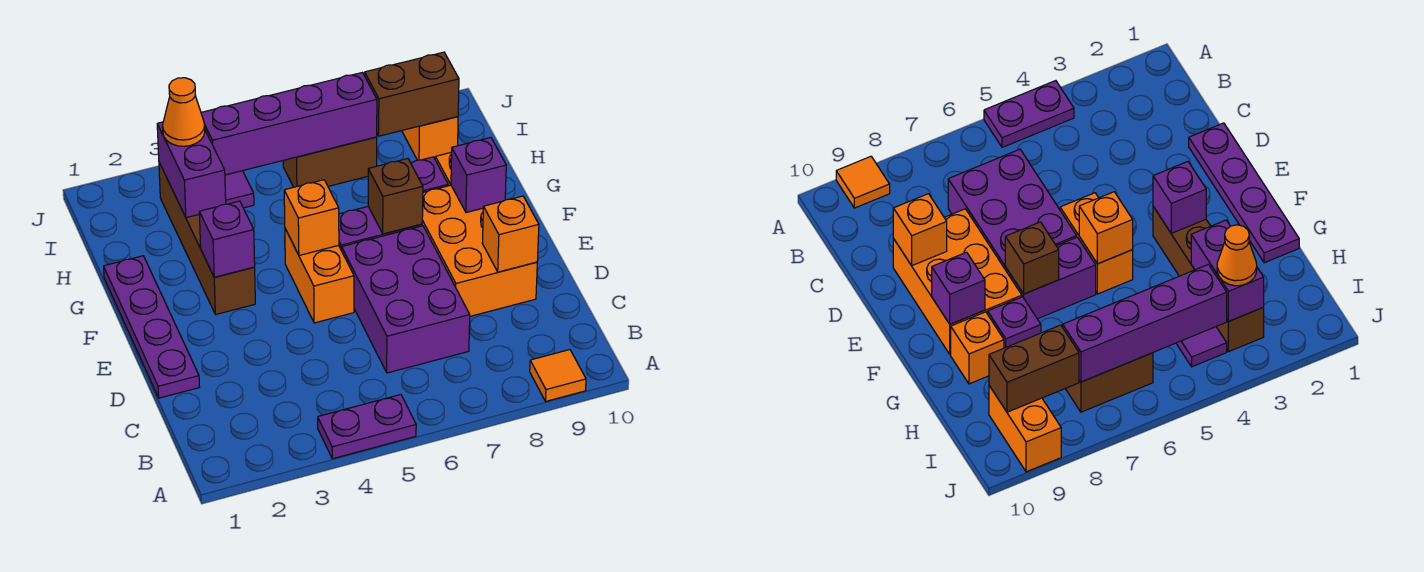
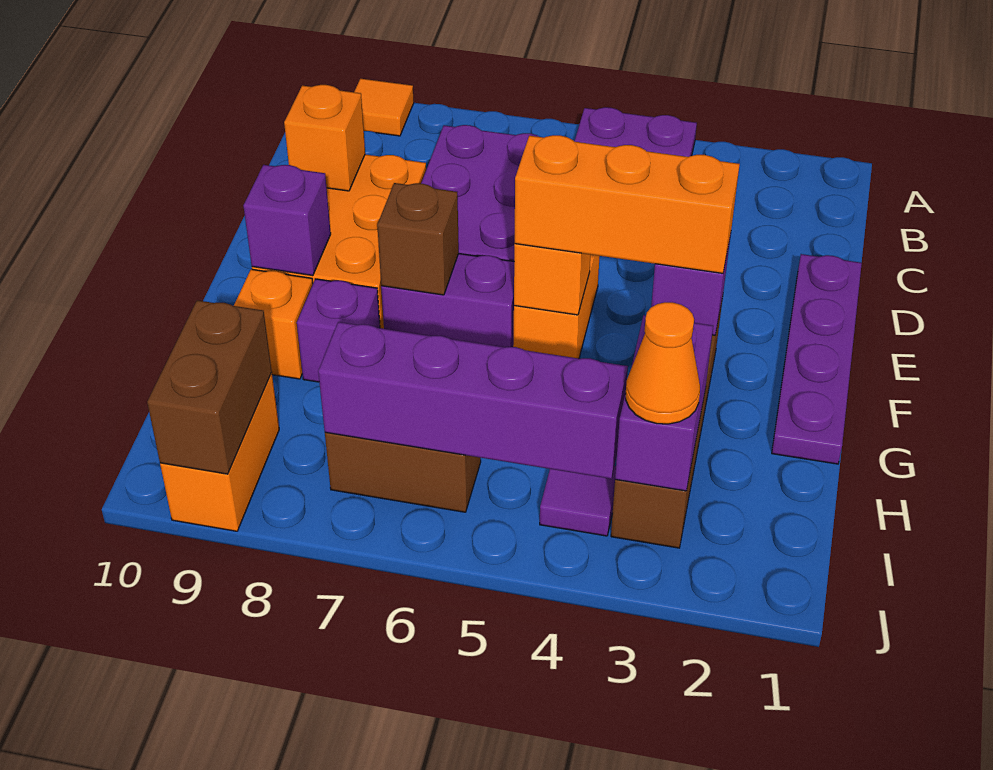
none -> orange 1x3 brick [514,135,740,273]
brown 1x2 brick [365,52,459,136] -> brown 1x2 brick turned to [147,300,272,474]

